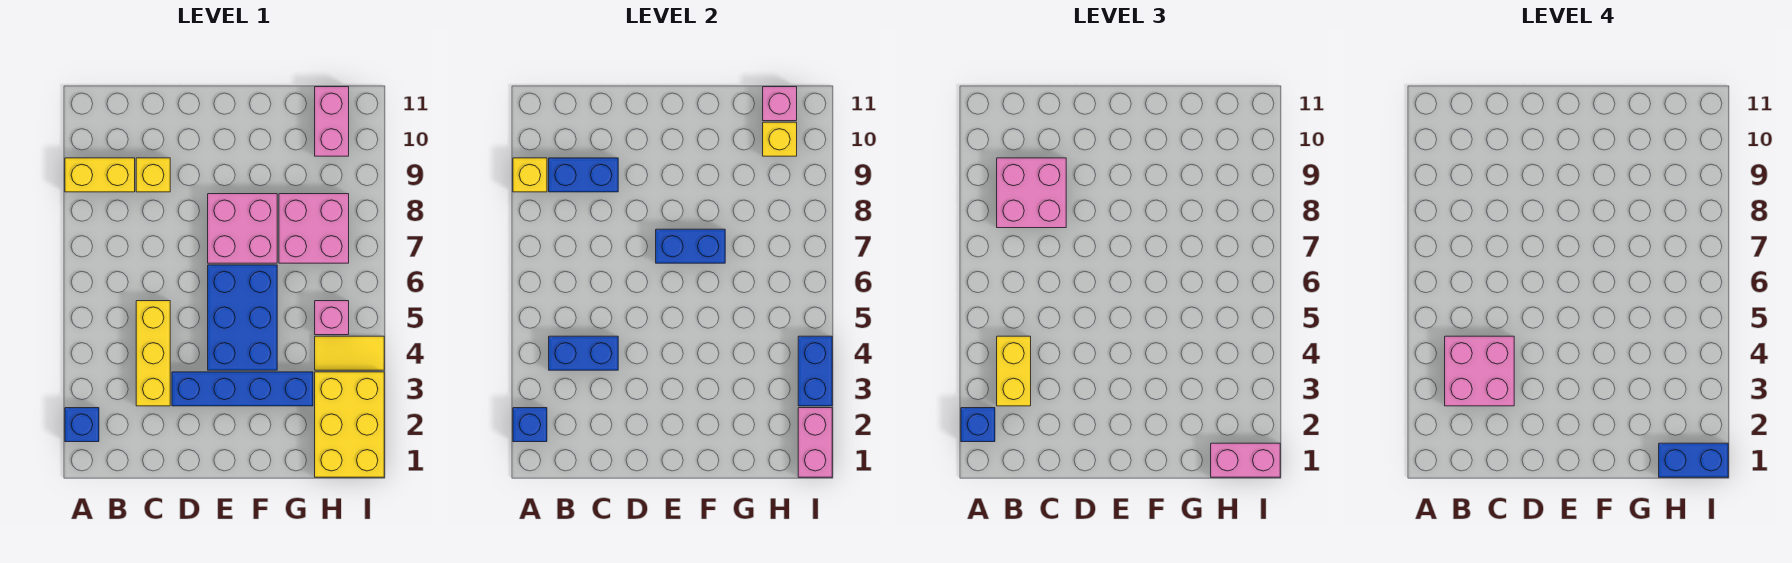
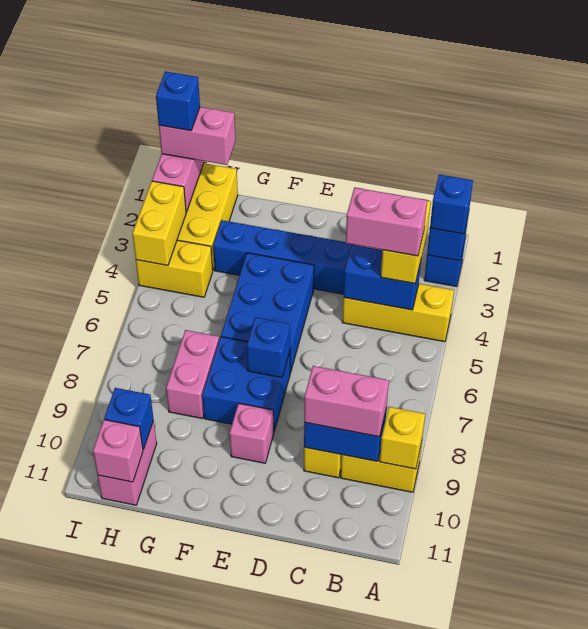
pink 2x2 brick [1445,336,1514,406] -> pink 1x2 brick [346,188,427,256]
pink 2x2 brick [997,158,1066,228] -> pink 1x2 brick [304,366,389,437]
yellow 1x3 brick [136,301,170,406] -> yellow 1x3 brick turned to [342,284,454,342]
pink 2x2 brick [208,194,277,263] -> blue 2x2 brick [202,337,290,431]
blue 1x2 brick [656,229,725,263] -> blue 1x1 brick [247,317,290,378]
pink 2x2 brick [279,194,349,263] -> pink 1x2 brick [166,330,219,418]
blue 1x2 brick [1659,443,1728,477] -> blue 1x1 brick [156,71,200,131]
yellow 1x2 tile [315,336,384,370] -> yellow 1x2 brick [136,240,213,297]
pink 1x1 brick [315,301,349,335] -> pink 1x1 brick moved to [230,403,274,463]
yellow 1x1 brick [763,122,797,156] -> blue 1x1 brick [104,388,154,450]
blue 1x2 brick [798,336,832,406] -> yellow 1x2 brick [132,181,186,266]

